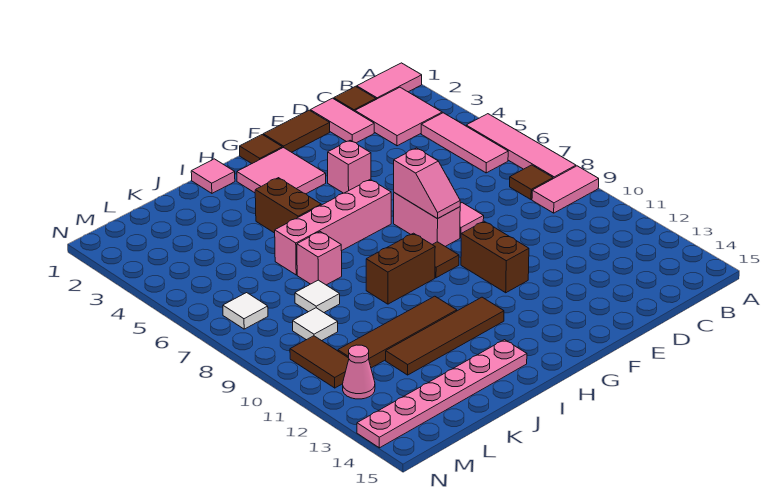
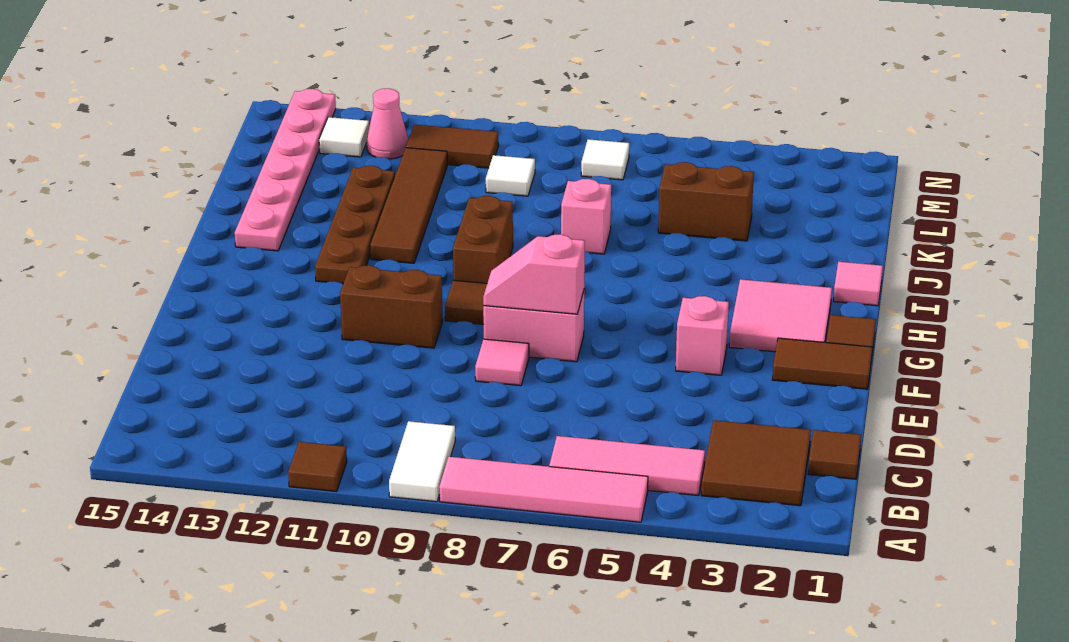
pink 1x2 tile [357,63,422,99] -> none
pink 1x2 tile [532,166,599,213] -> white 1x2 tile [389,421,455,502]
pink 2x2 tile [355,87,442,146] -> brown 2x2 tile [701,420,811,506]
brown 1x1 tile [510,165,553,200] -> brown 1x1 tile moved to [288,442,347,492]
pink 1x2 tile [310,98,374,143] -> none
brown 1x2 tile [263,110,330,152] -> brown 1x2 tile turned to [773,338,872,389]
pink 1x4 brick [275,179,391,275] -> none
brown 1x4 tile [386,297,504,375] -> brown 1x4 plate [315,166,395,284]
brown 1x2 brick [255,178,321,233] -> brown 1x2 brick moved to [658,162,754,241]
white 1x1 tile [295,280,340,312] -> white 1x1 tile moved to [319,117,369,157]

